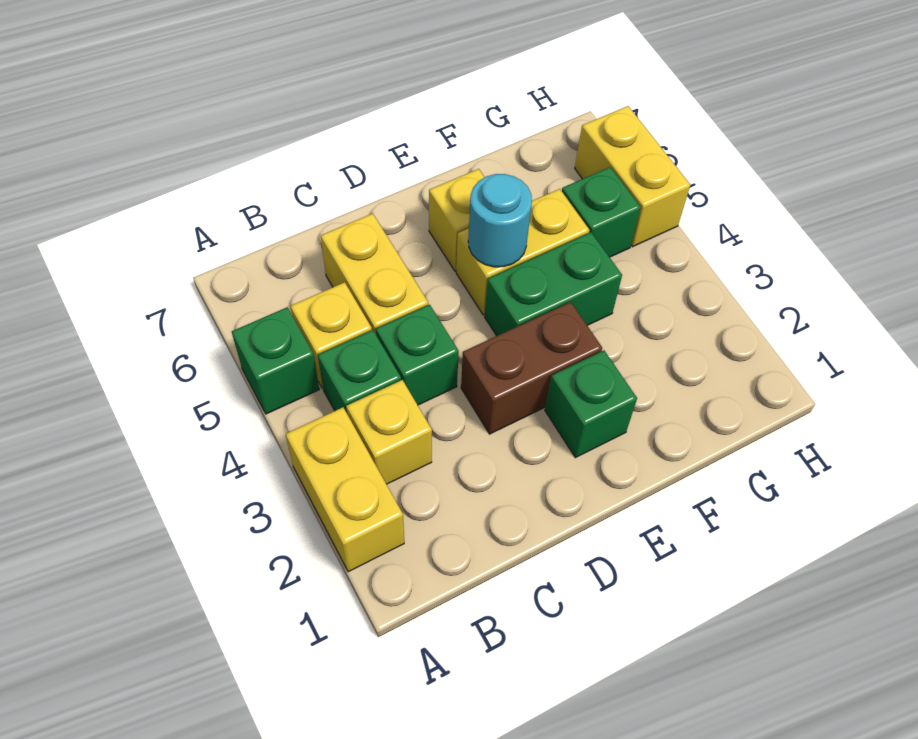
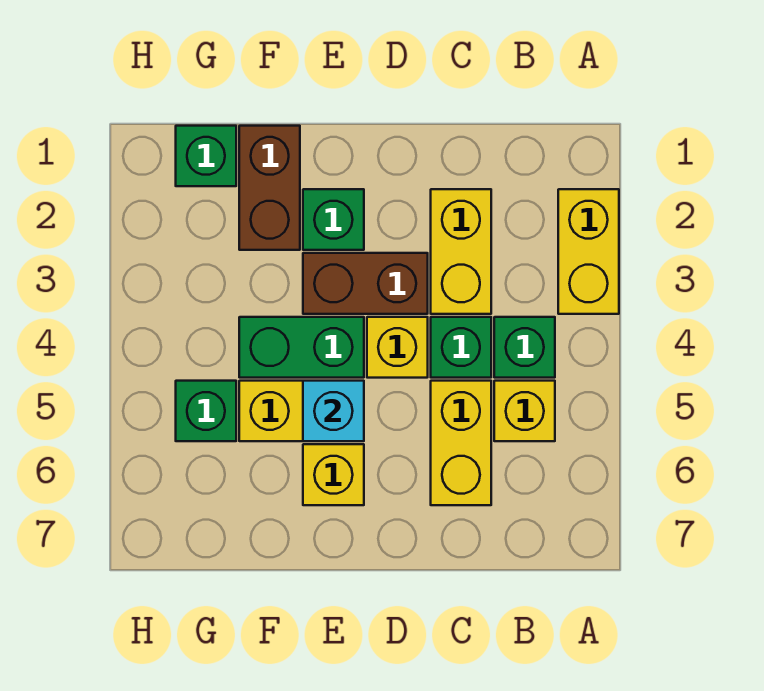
green 1x1 brick [232,307,319,414] -> green 1x1 brick moved to [176,126,236,186]
yellow 1x1 brick [346,380,432,484] -> yellow 1x1 brick moved to [367,317,428,378]
cyan 1x1 round brick [468,174,532,267] -> cyan 1x1 brick [303,381,364,441]
none -> brown 1x2 brick [239,126,300,250]
yellow 1x2 brick [575,106,690,247] -> yellow 1x2 brick moved to [431,189,491,314]

